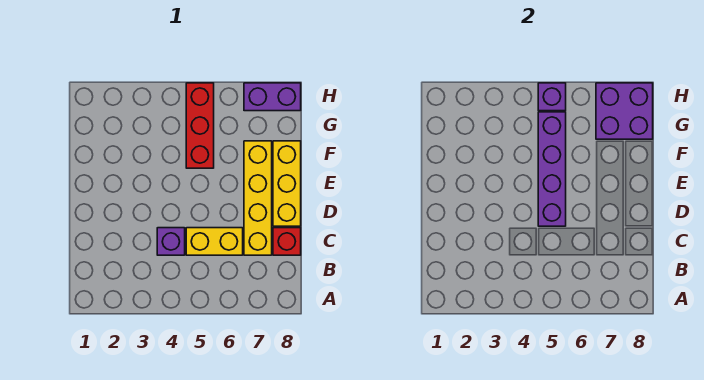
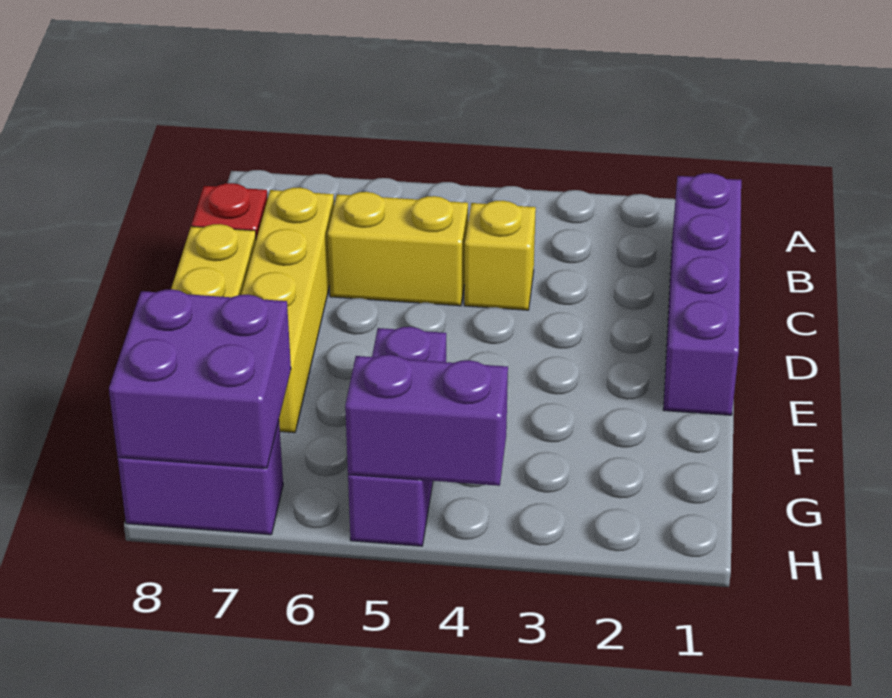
purple 1x1 brick [157,228,185,255] -> yellow 1x1 brick [464,200,536,310]
purple 1x4 brick [538,112,566,226] -> purple 1x4 brick moved to [663,173,741,415]
red 1x3 brick [186,83,214,168] -> purple 1x3 brick [348,327,446,546]
purple 1x1 brick [538,83,566,111] -> purple 1x2 brick [345,355,508,486]

